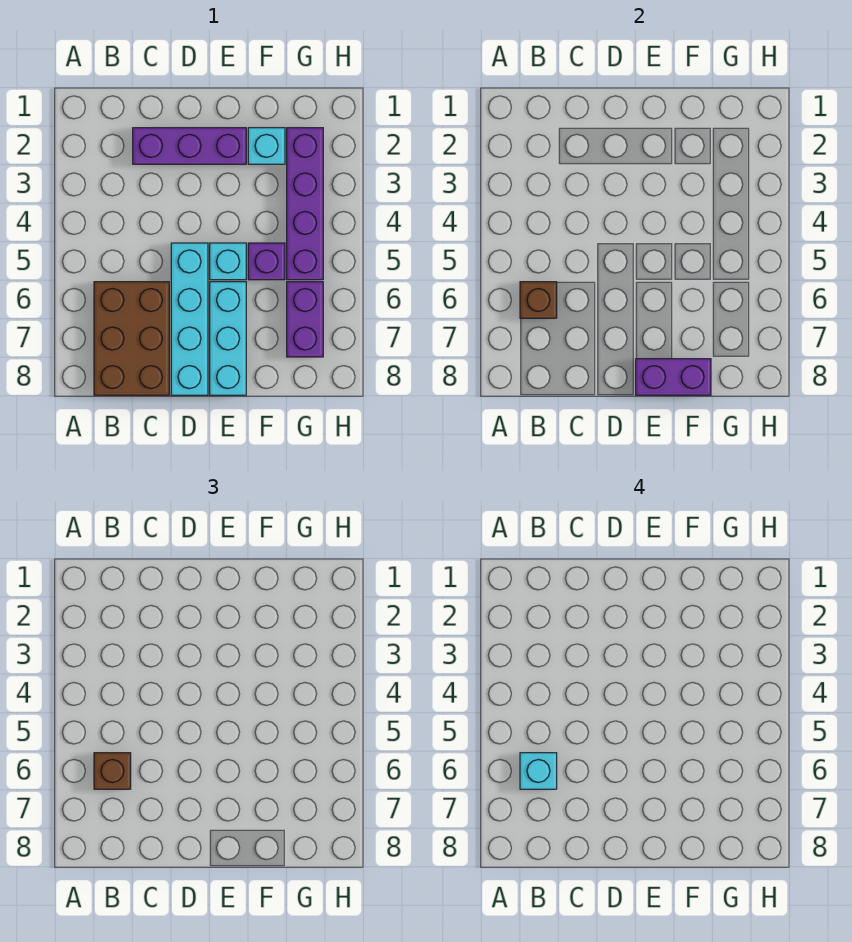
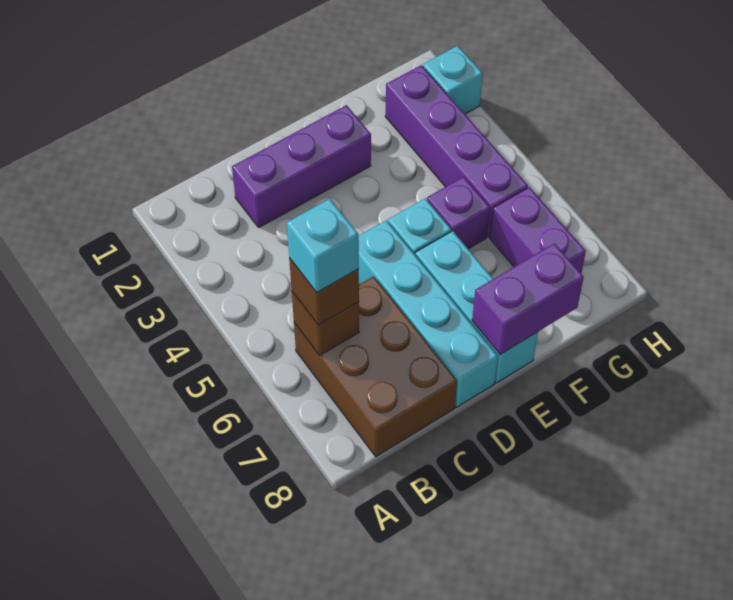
cyan 1x1 brick [248,128,285,164] -> cyan 1x1 brick moved to [423,46,483,114]

